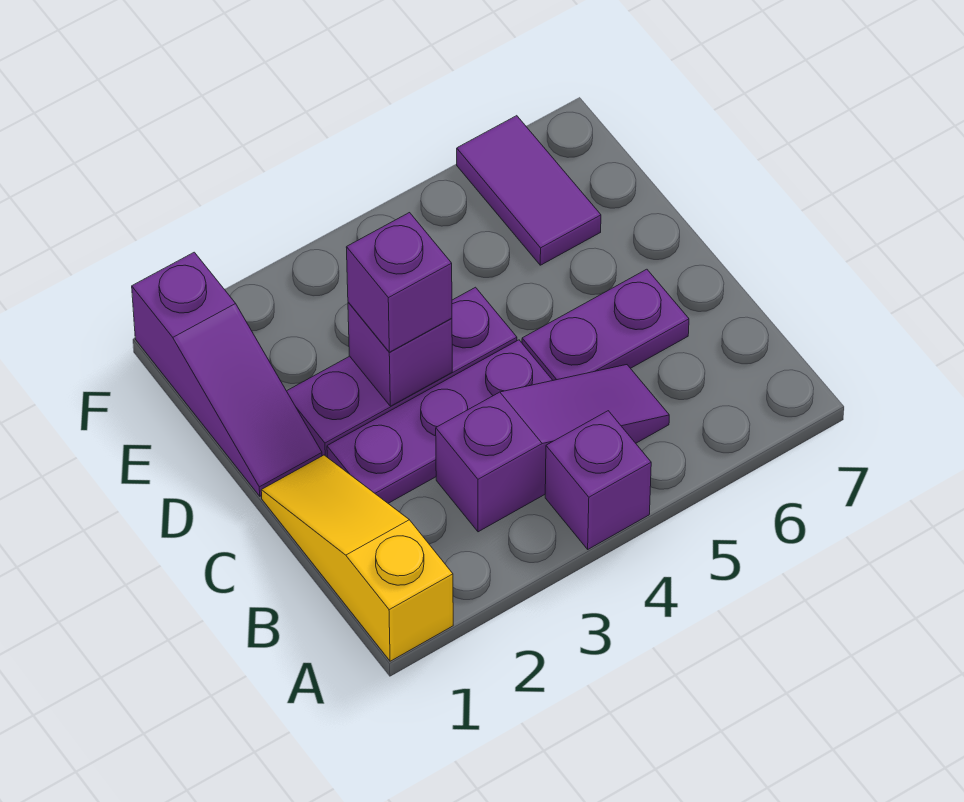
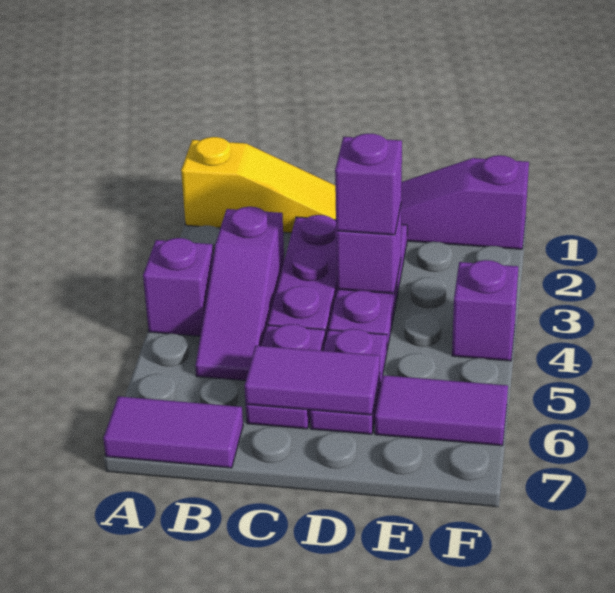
none -> purple 1x2 tile [103,396,243,468]
none -> purple 1x2 tile [245,346,380,415]
none -> purple 1x2 plate [310,329,387,434]
none -> purple 1x1 brick [452,260,518,361]

